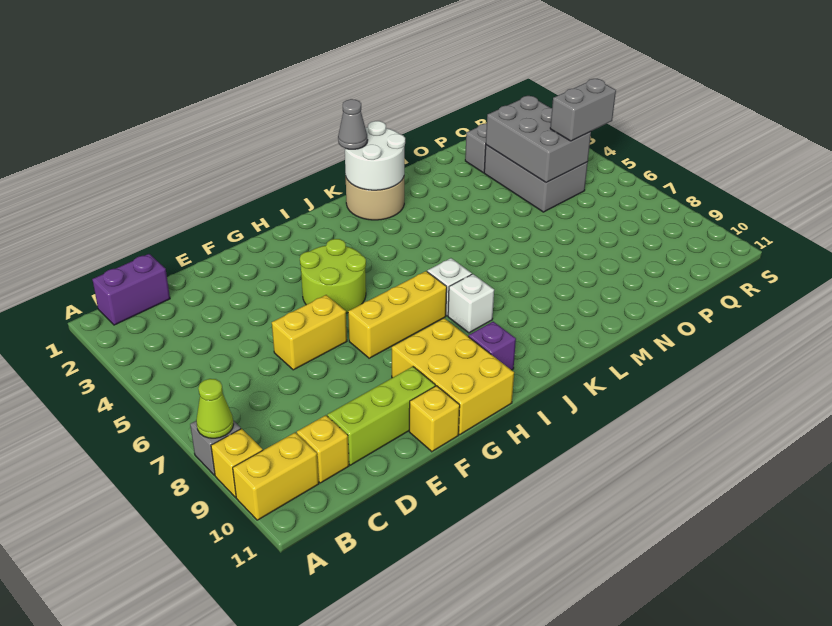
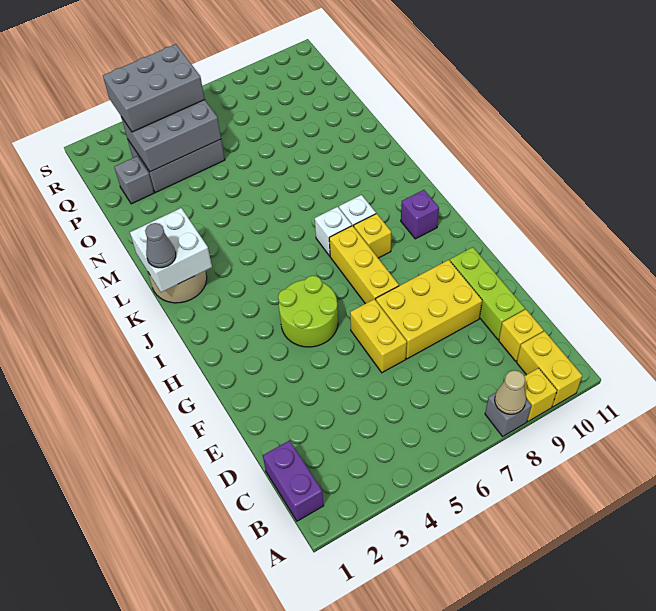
lime 1x1 cone [196,379,234,438] -> tan 1x1 cone [495,370,526,414]
yellow 1x1 brick [409,386,460,452] -> yellow 1x1 brick moved to [354,214,391,258]
yellow 2x3 brick [392,318,514,434] -> yellow 2x3 brick moved to [376,260,482,359]
white 2x2 round brick [345,121,405,190] -> white 2x2 brick [130,208,212,292]
grey 1x2 brick [550,79,616,141] -> grey 2x3 brick [103,44,205,132]

